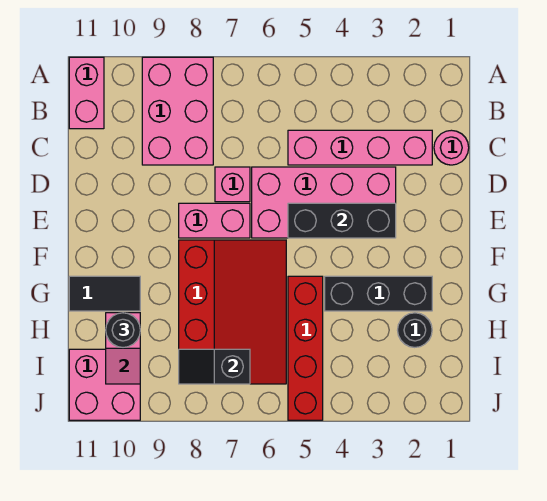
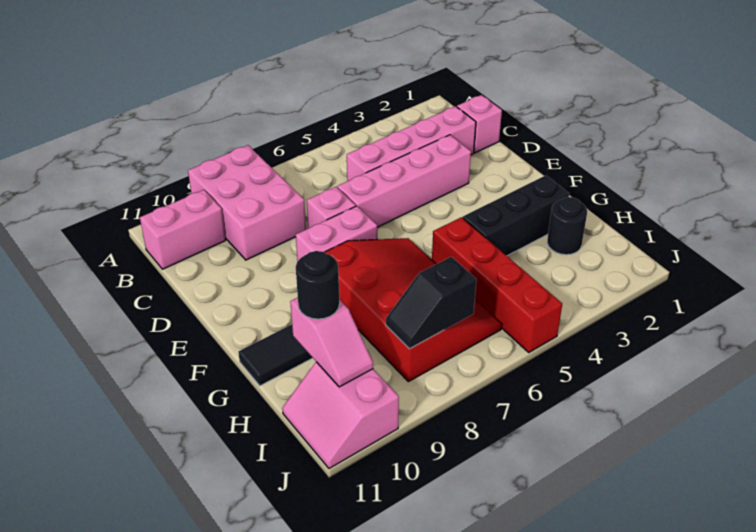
pink 1x2 brick [69,57,104,129] -> pink 1x2 brick turned to [140,190,226,269]
pink 1x1 round brick [434,130,469,165] -> pink 1x1 brick [457,95,502,153]
pink 2x4 brick [252,167,396,238] -> pink 1x4 brick [337,135,471,227]
black 1x3 brick [288,203,396,238] -> none
pink 2x2 brick [69,349,140,420] -> pink 2x2 slope [282,362,399,469]

